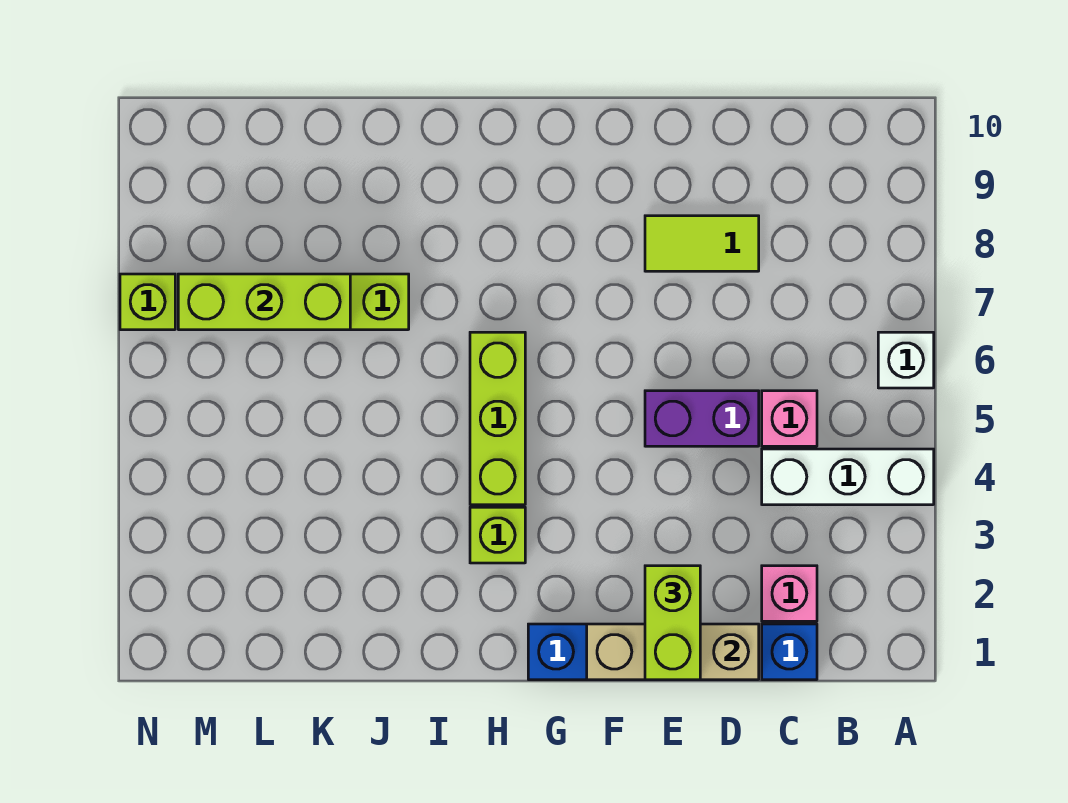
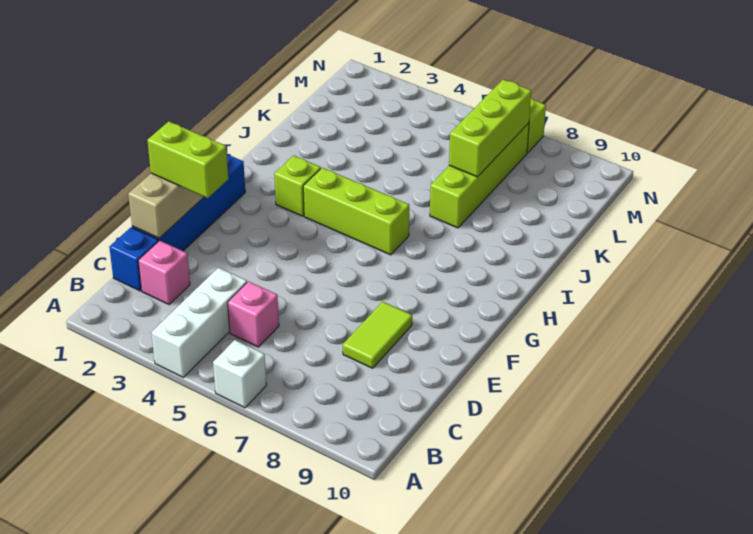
purple 1x2 brick [645,391,759,446] -> none

